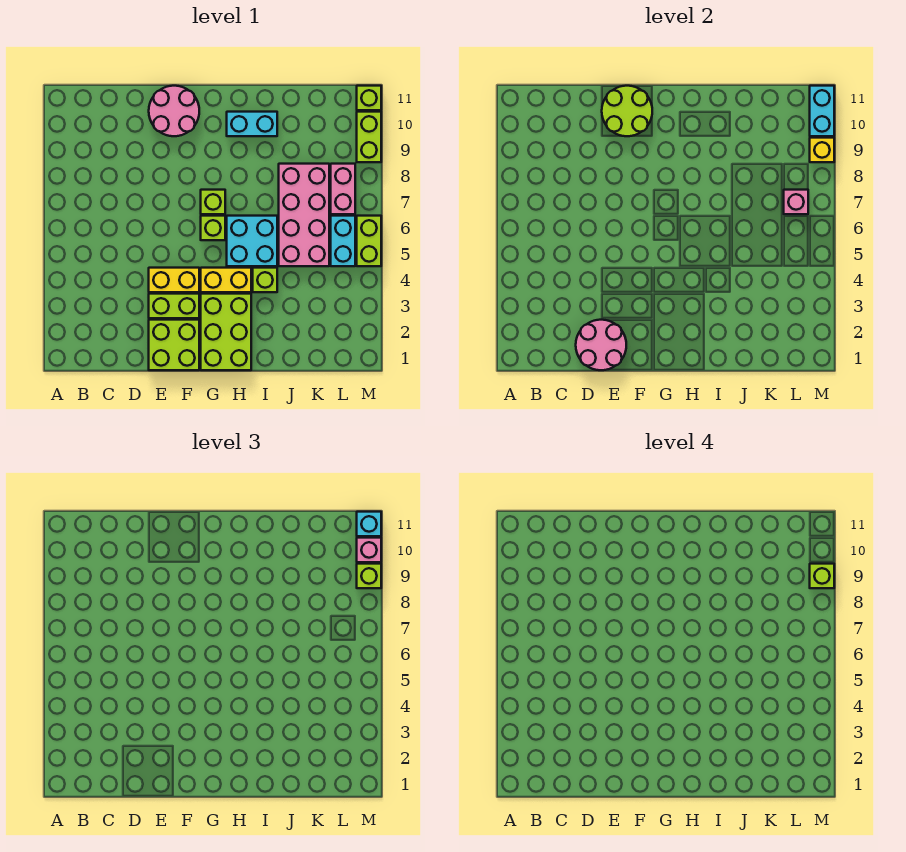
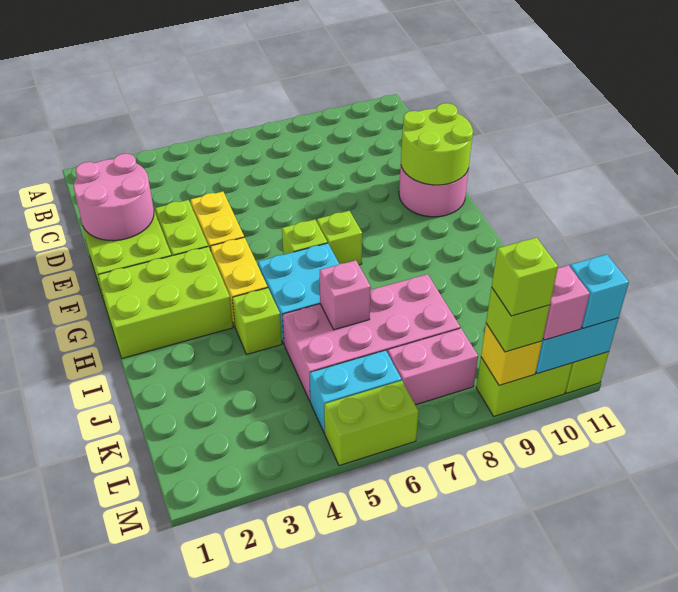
cyan 1x2 brick [227,112,277,136] -> none
pink 1x1 brick [784,190,808,214] -> pink 1x1 brick moved to [320,260,371,330]

